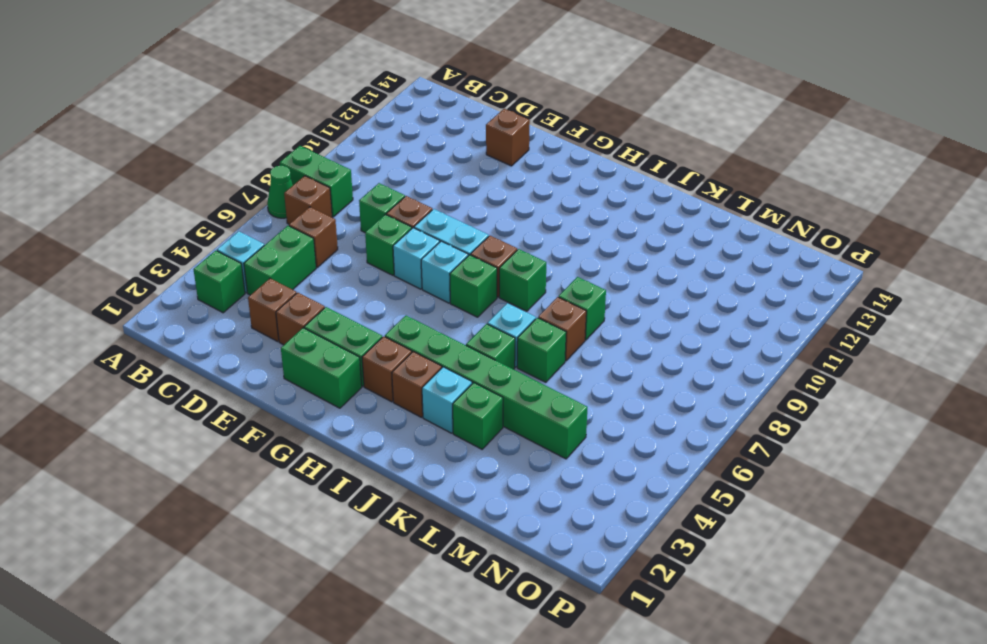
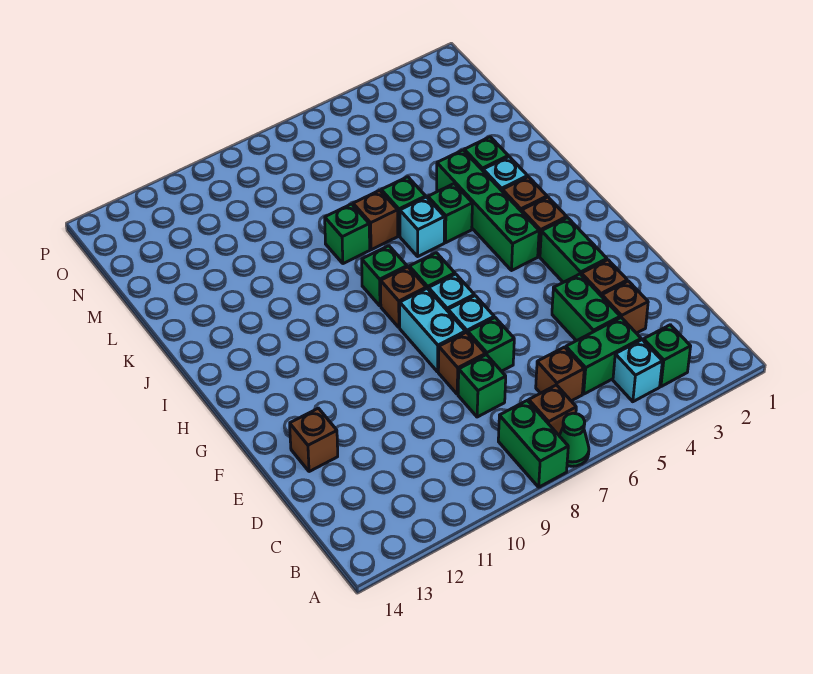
green 1x2 brick [281,328,362,408] -> green 1x2 brick moved to [552,274,620,341]
green 1x6 brick [385,315,588,459] -> green 1x4 brick [437,150,539,270]

